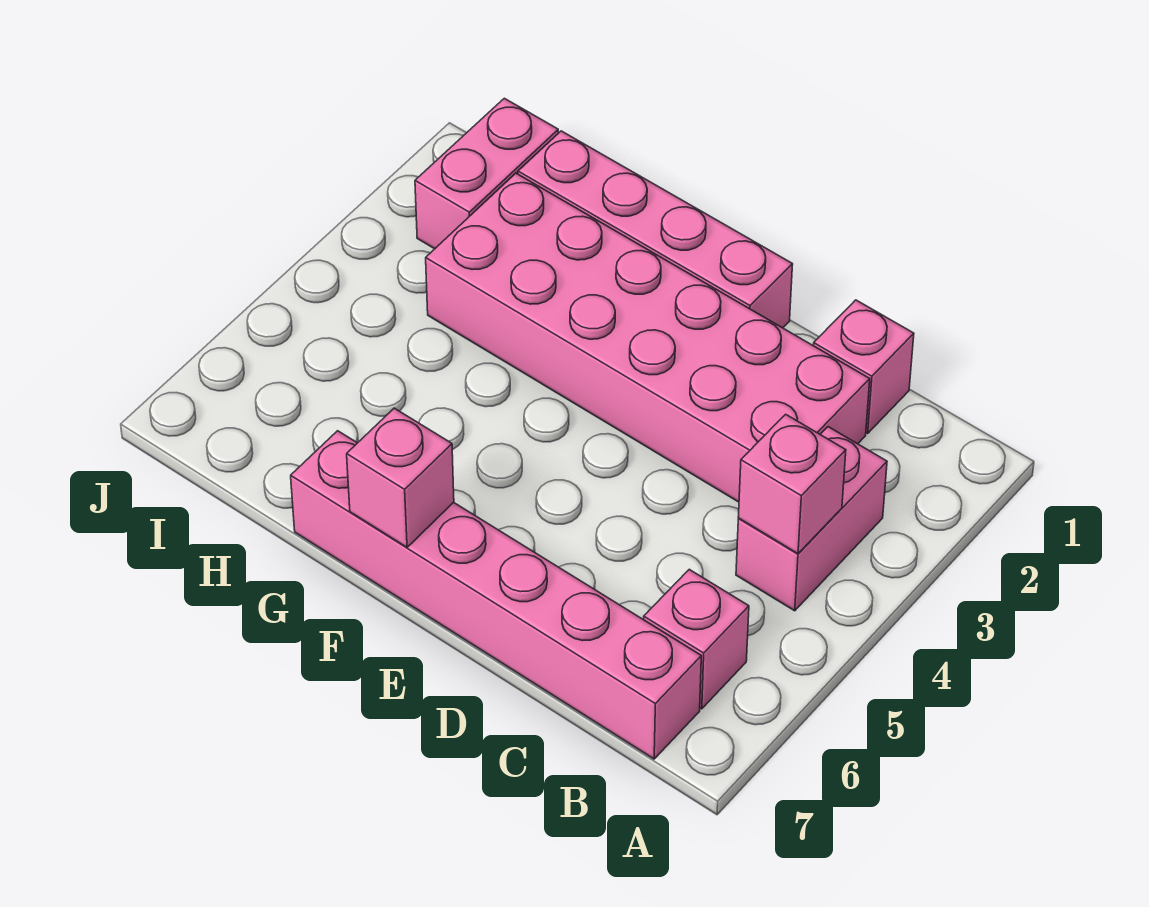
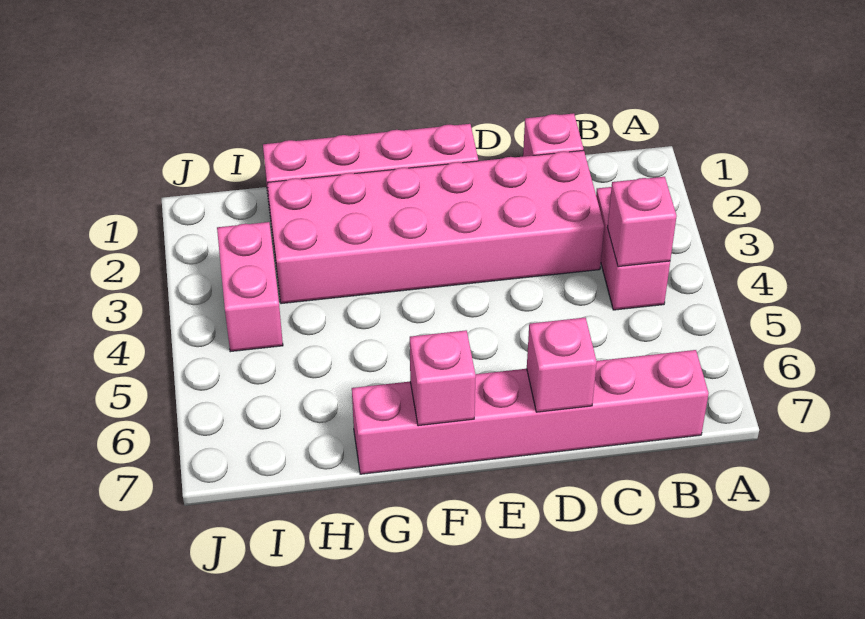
pink 1x1 brick [644,569,749,709] -> pink 1x1 brick moved to [527,318,597,412]
pink 1x2 brick [415,98,558,249] -> pink 1x2 brick moved to [217,222,283,352]

